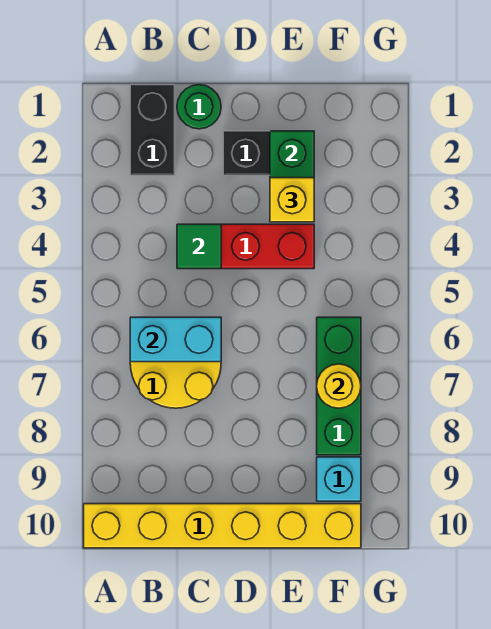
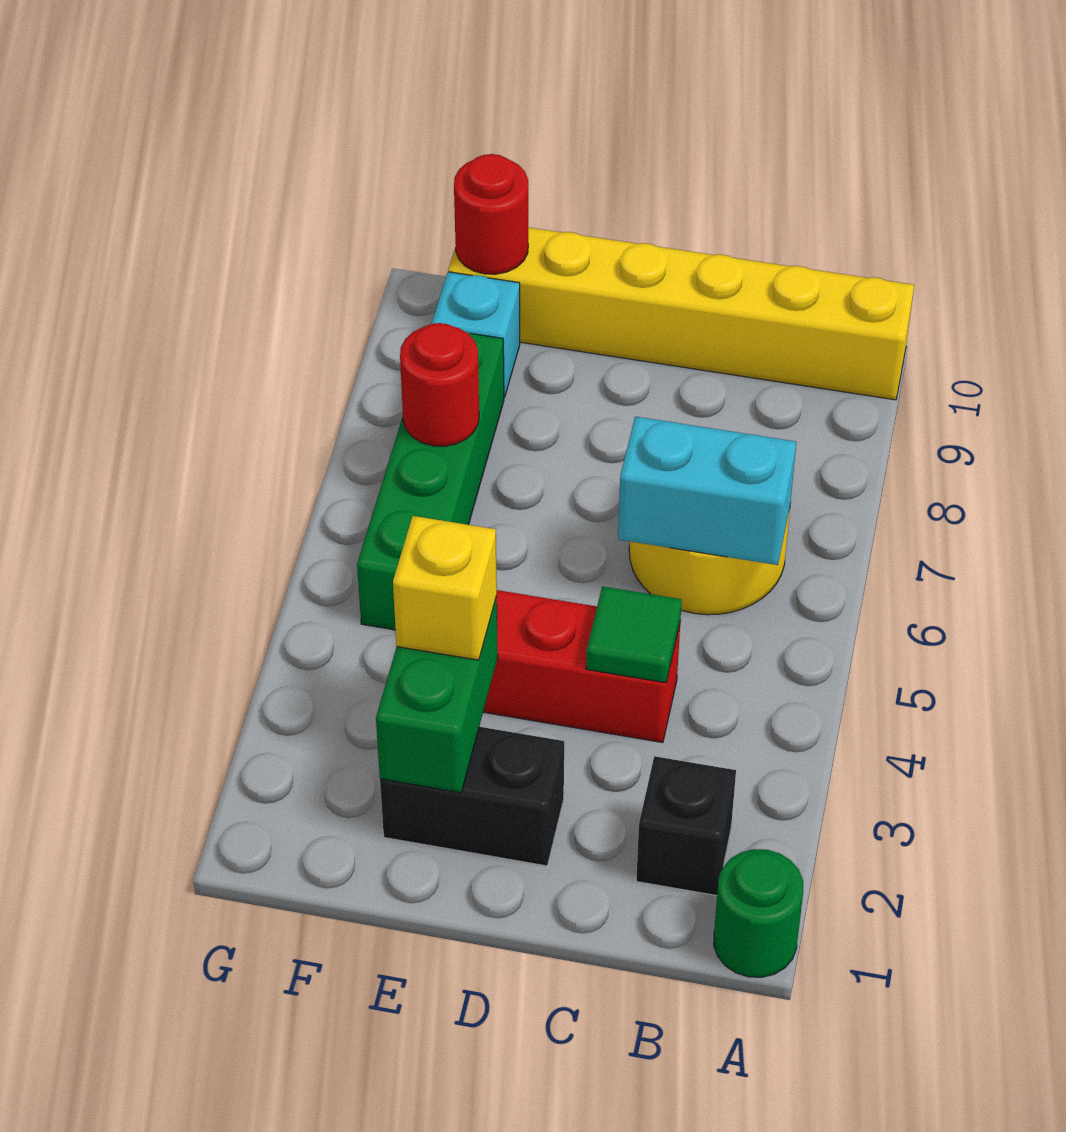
black 1x2 brick [130,85,175,175] -> black 1x1 brick [636,756,736,896]
green 1x1 round brick [177,85,221,129] -> green 1x1 round brick moved to [714,849,803,977]
green 1x3 brick [317,317,361,455] -> green 1x4 brick [357,332,504,630]
yellow 1x1 round brick [317,364,361,408] -> red 1x1 round brick [400,323,479,446]
none -> red 1x1 round brick [454,154,528,274]

